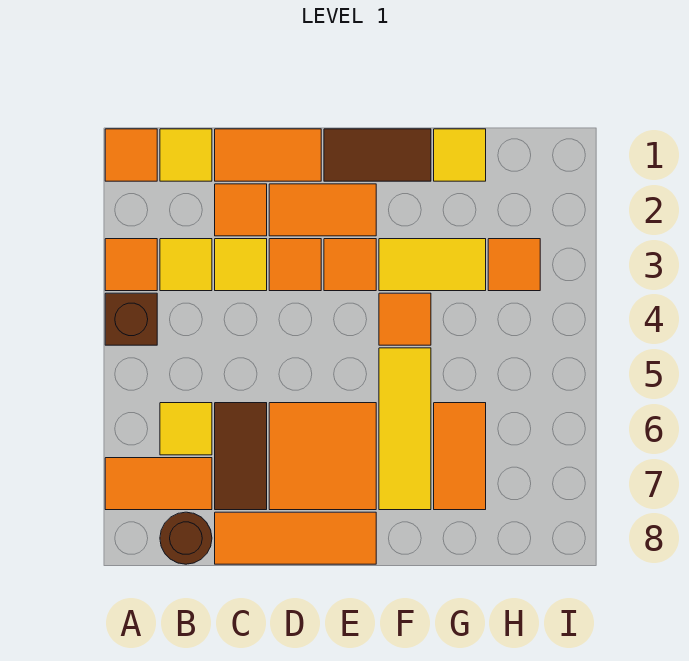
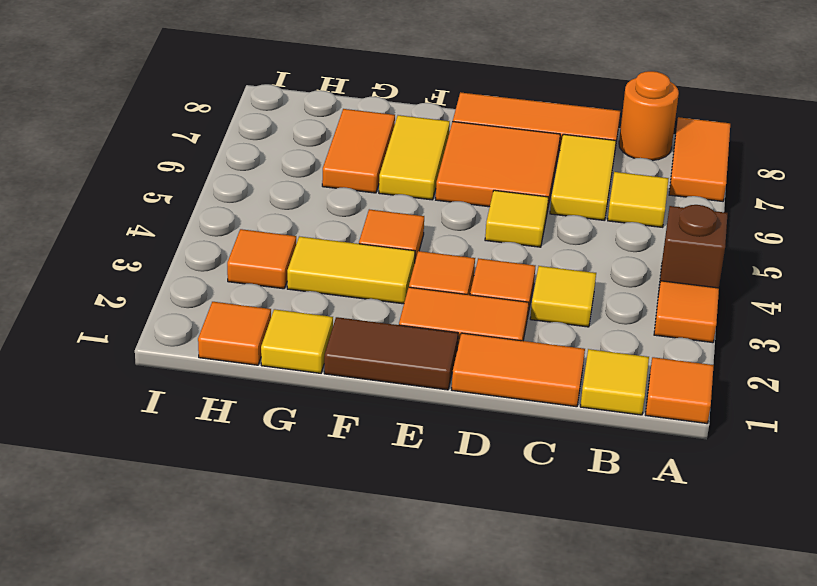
orange 1x2 tile [105,458,212,510] -> orange 1x2 tile turned to [669,117,730,201]
yellow 1x1 tile [160,239,212,291] -> yellow 1x1 tile moved to [485,190,548,247]
brown 1x1 round brick [160,512,212,564] -> orange 1x1 round brick [619,71,679,161]
orange 1x1 tile [215,184,267,236] -> orange 1x1 tile moved to [198,302,271,365]
brown 1x2 tile [215,403,267,510] -> yellow 1x2 tile [550,134,616,221]
yellow 1x3 tile [379,348,431,510] -> yellow 1x2 tile [379,115,450,200]

